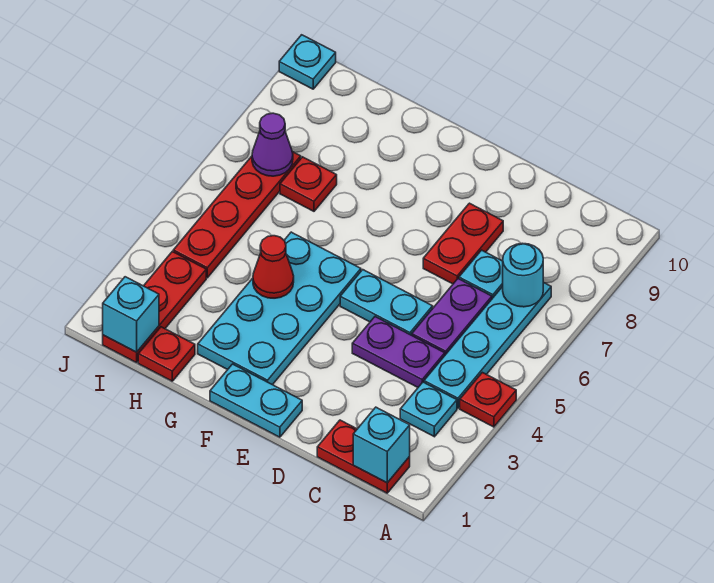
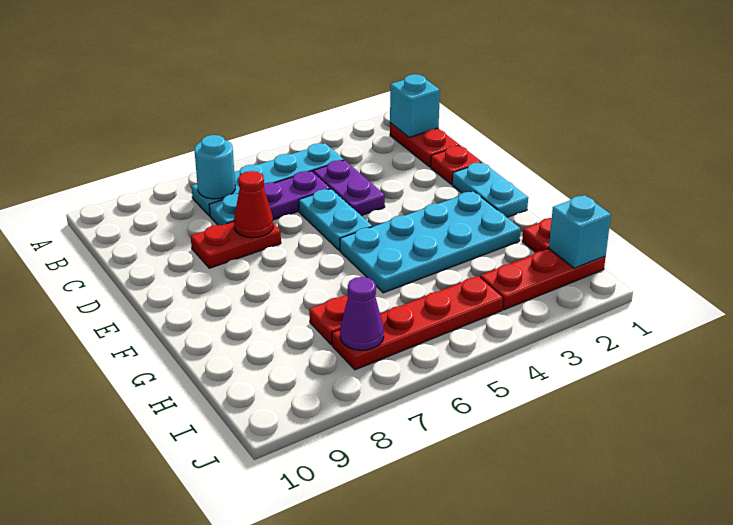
red 1x1 plate [460,372,516,427] -> red 1x1 plate moved to [431,146,482,184]
cyan 1x1 plate [400,382,457,437] -> none
red 1x1 cone [253,236,294,298] -> red 1x1 cone moved to [234,171,273,238]
cyan 1x1 plate [279,35,336,89] -> none

